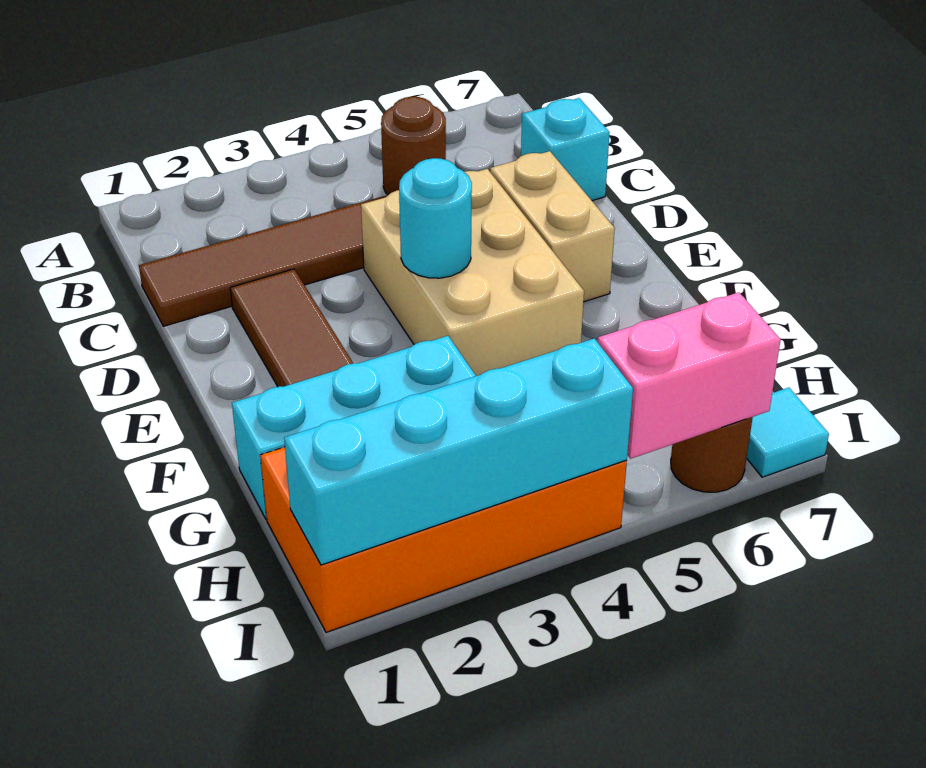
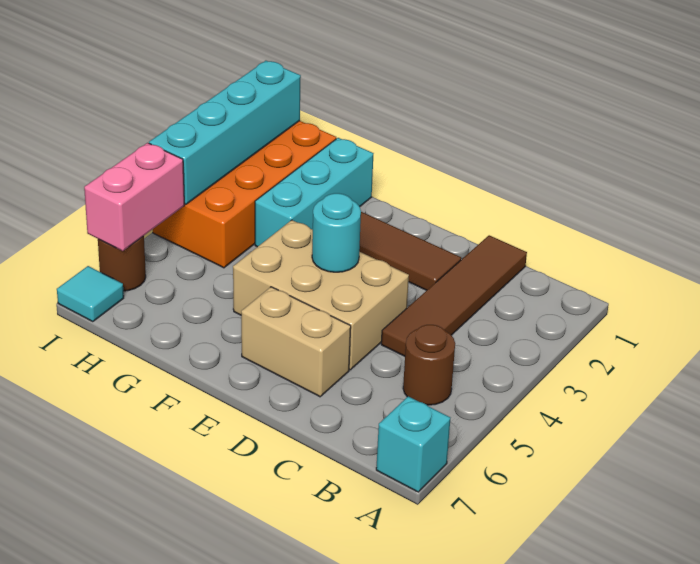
cyan 1x1 brick [521,98,610,201] -> cyan 1x1 brick moved to [376,396,450,492]

